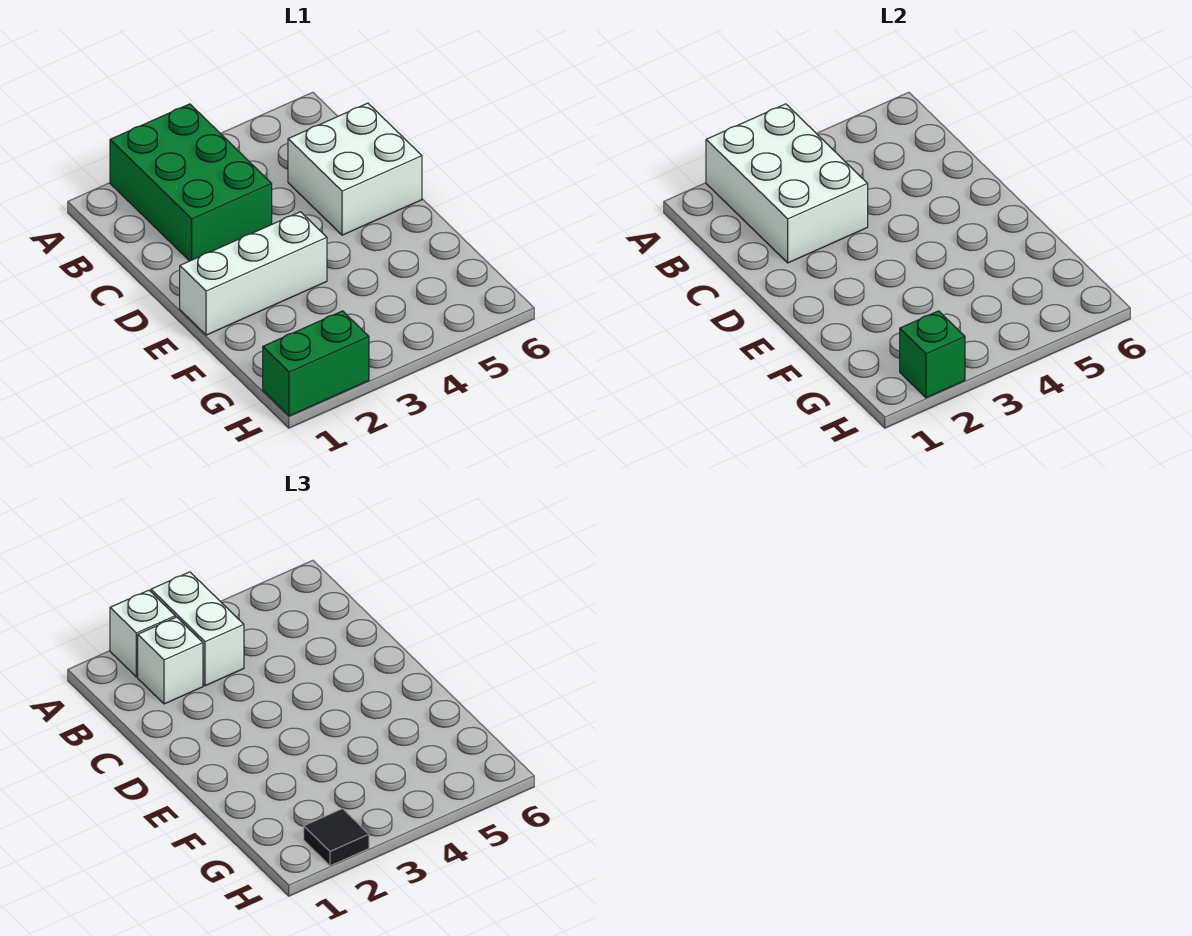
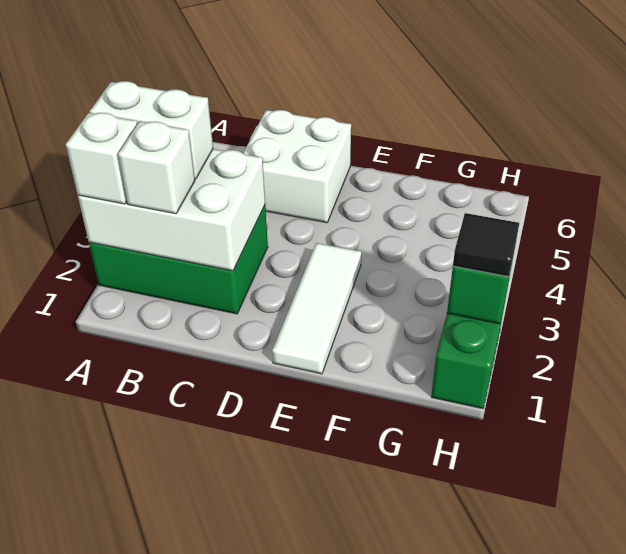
white 1x3 brick [180,212,327,335] -> white 1x3 tile [272,243,361,374]

